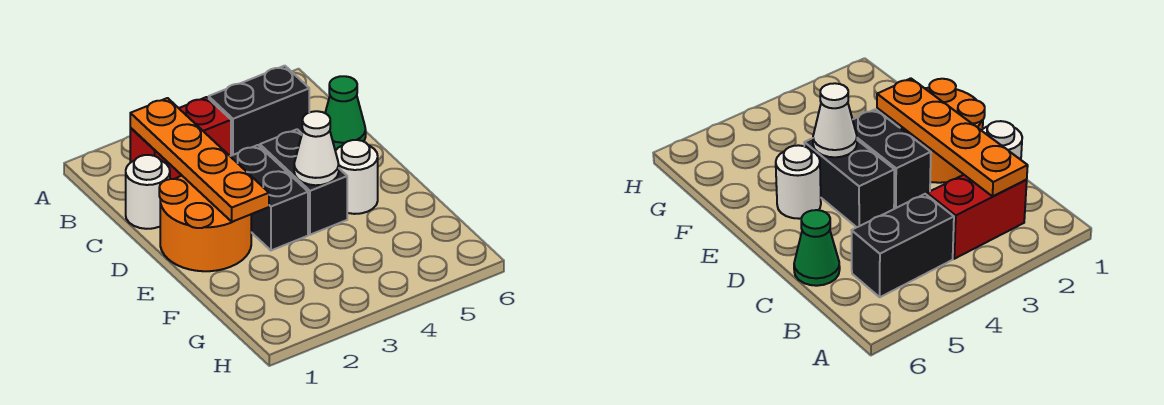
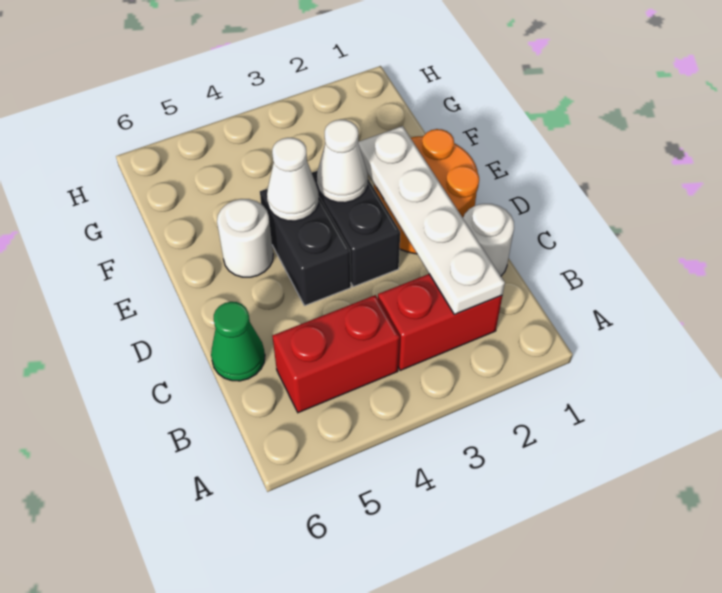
orange 1x4 plate [130,98,269,222] -> white 1x4 plate [358,126,505,314]
black 1x2 brick [209,66,309,156] -> red 1x2 brick [272,295,400,413]
none -> white 1x1 cone [317,120,368,203]

